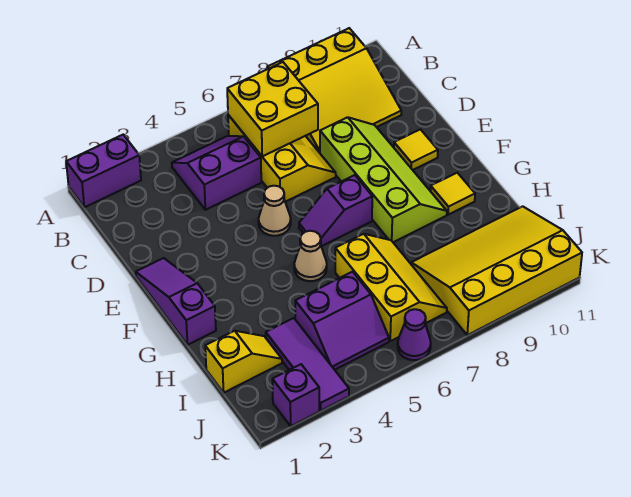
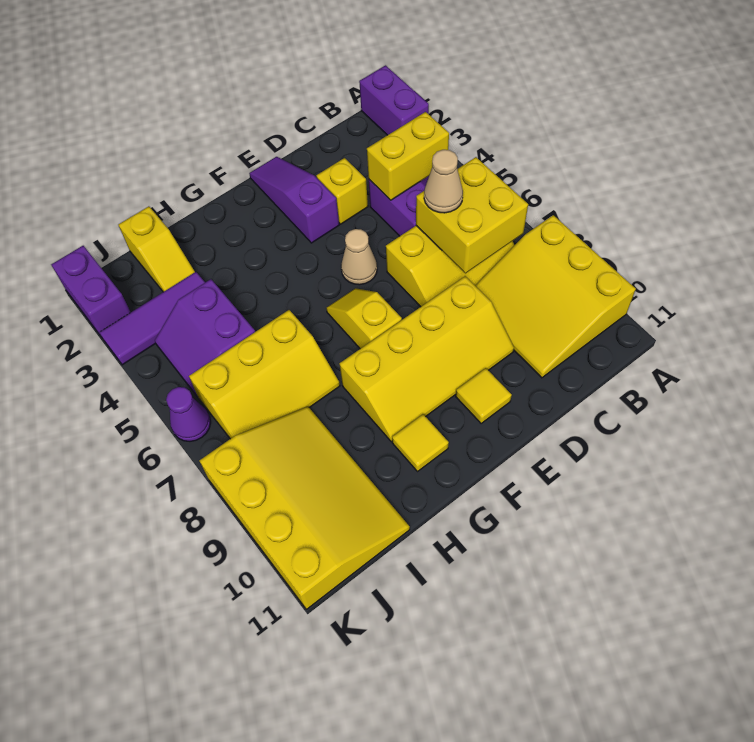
none -> yellow 1x2 brick [367,112,449,200]
none -> yellow 1x1 brick [317,158,368,224]
lime 2x4 slope [320,117,447,242] -> yellow 2x4 slope [339,276,514,441]
purple 1x3 slope [136,258,216,345] -> purple 1x3 slope turned to [249,157,339,243]
purple 1x2 slope [299,175,372,246] -> yellow 1x2 slope [326,288,402,349]
tan 1x1 cone [294,231,327,281] -> tan 1x1 cone moved to [424,150,463,213]
purple 1x1 brick [272,364,319,426] -> purple 1x2 brick [51,246,131,336]

